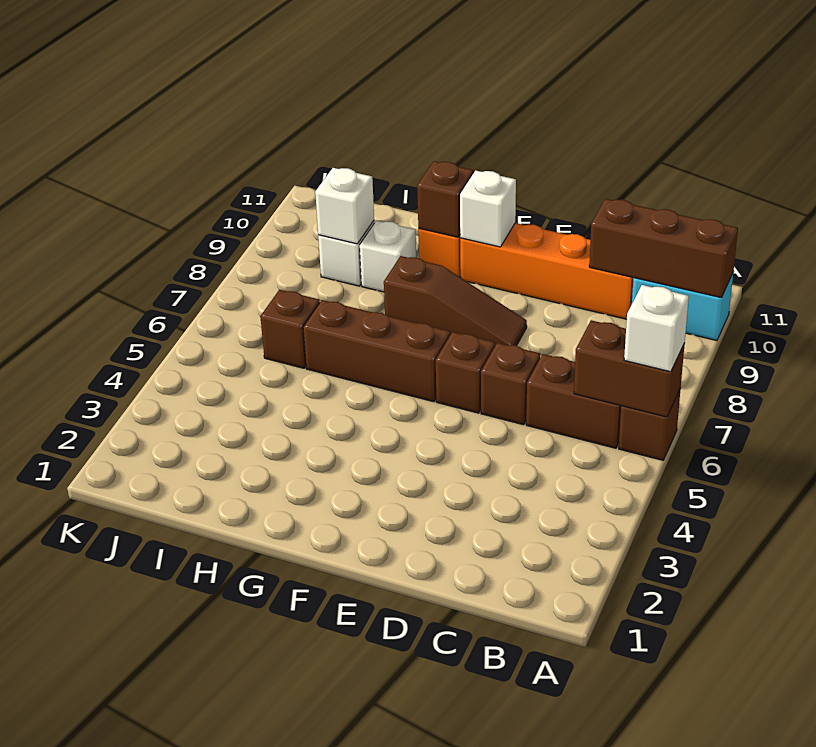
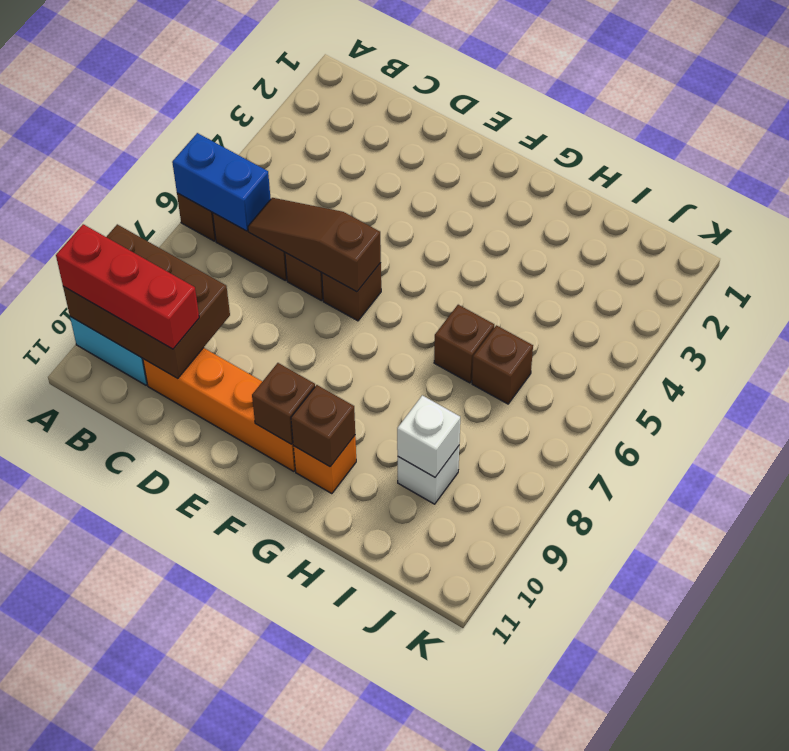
brown 1x2 brick [574,320,685,417] -> blue 1x2 brick [172,133,271,231]
white 1x1 brick [624,285,689,372] -> none
brown 1x3 brick [589,199,738,298] -> brown 2x3 brick [63,224,230,379]
none -> red 1x3 brick [56,224,199,349]
brown 1x3 slope [384,256,527,346] -> brown 1x3 slope moved to [248,198,381,292]
brown 1x3 brick [303,300,450,402] -> brown 1x1 brick [434,305,494,383]
white 1x1 brick [460,170,516,247] -> brown 1x1 brick [252,363,315,444]
white 1x1 brick [360,221,416,292] -> none

